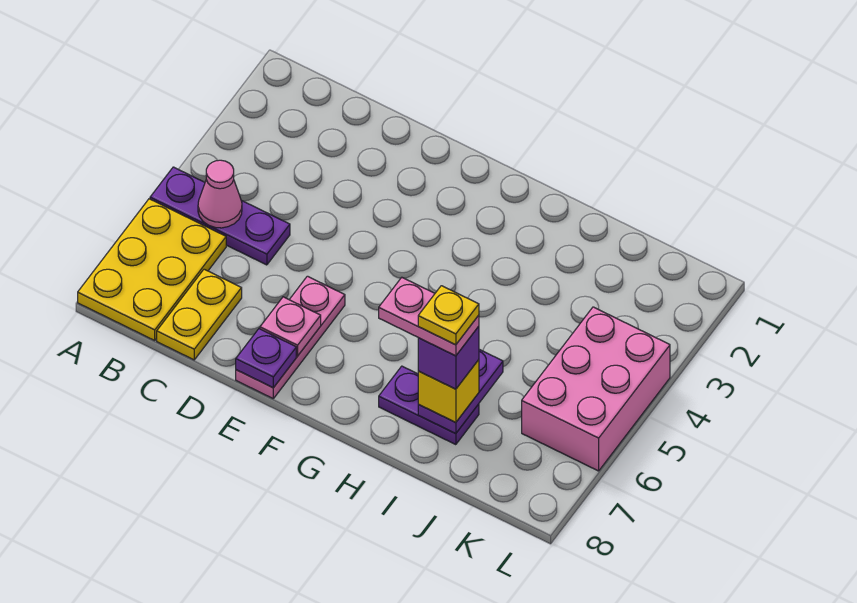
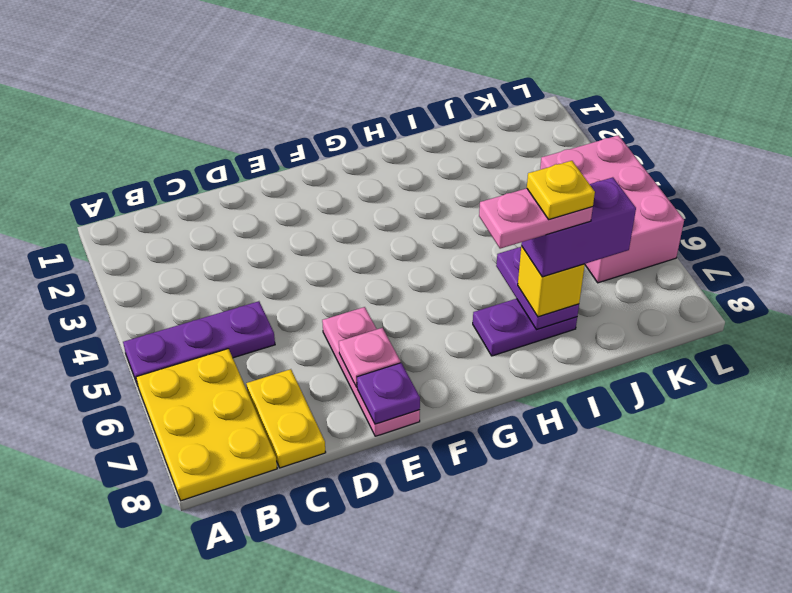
pink 1x1 cone [198,160,242,228] -> none
purple 1x1 brick [418,326,479,389] -> purple 1x2 brick [521,177,636,277]

